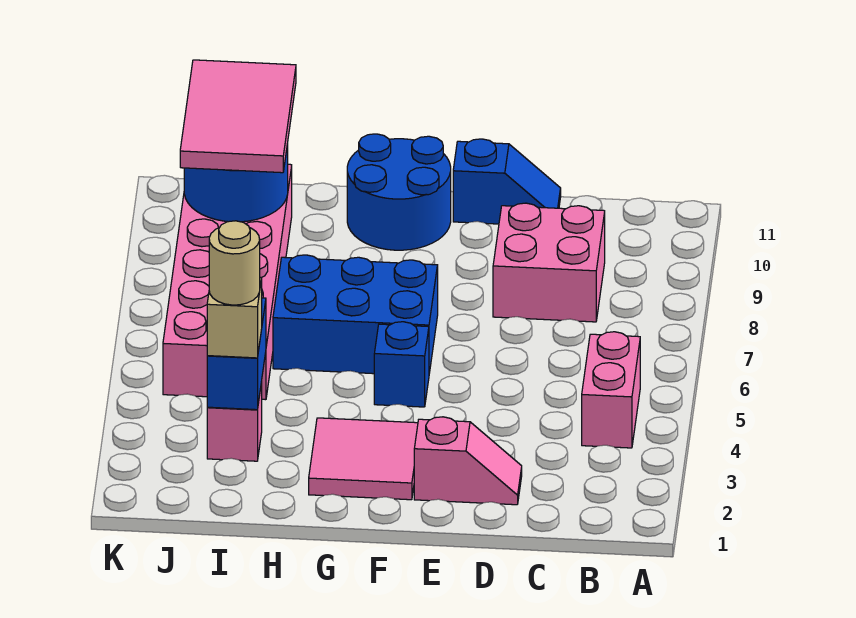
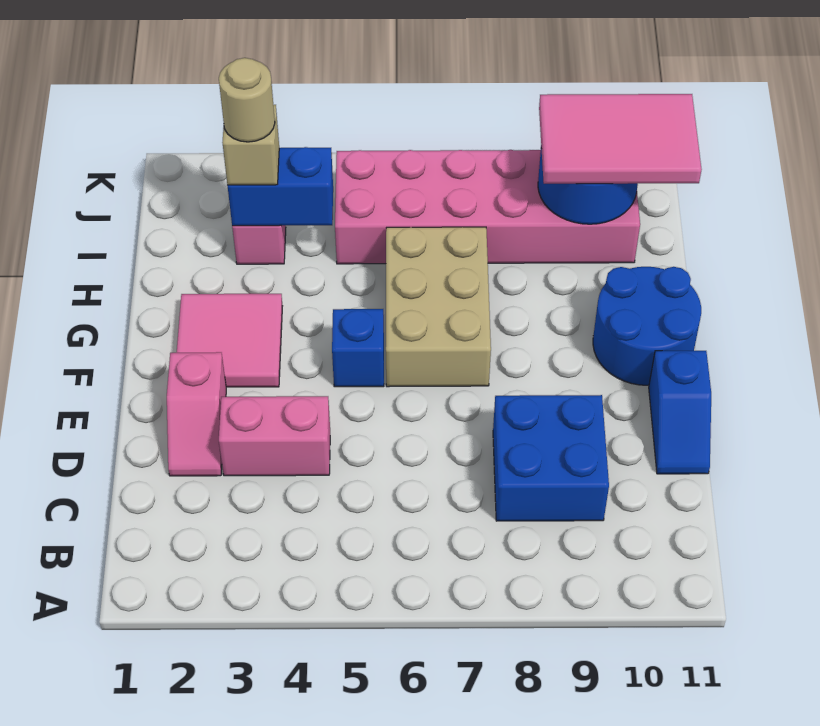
pink 1x2 brick [582,332,640,448] -> pink 1x2 brick moved to [219,396,330,476]
pink 2x2 brick [493,203,605,322] -> blue 2x2 brick [493,395,609,521]
blue 2x3 brick [273,255,438,374] -> tan 2x3 brick [386,227,491,387]

